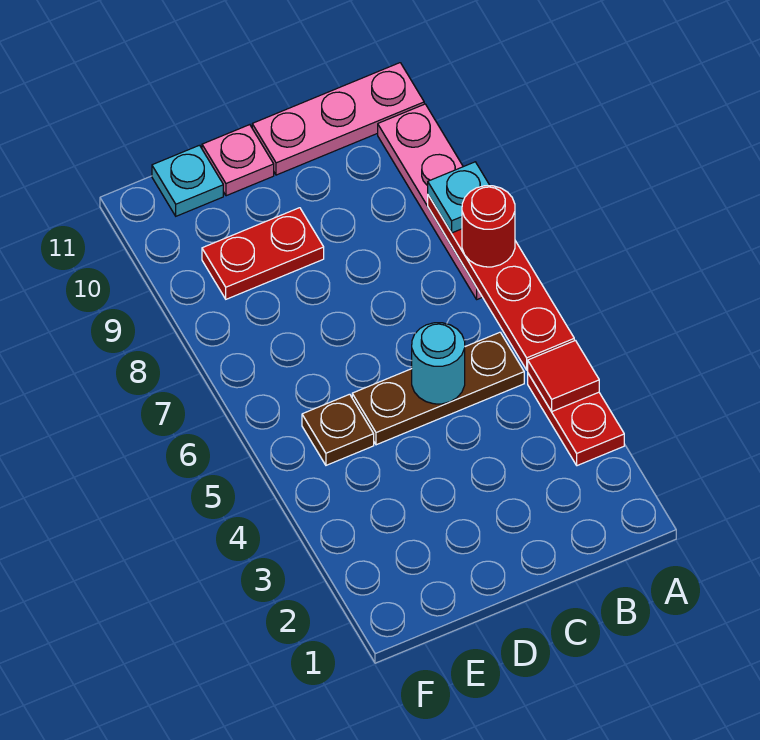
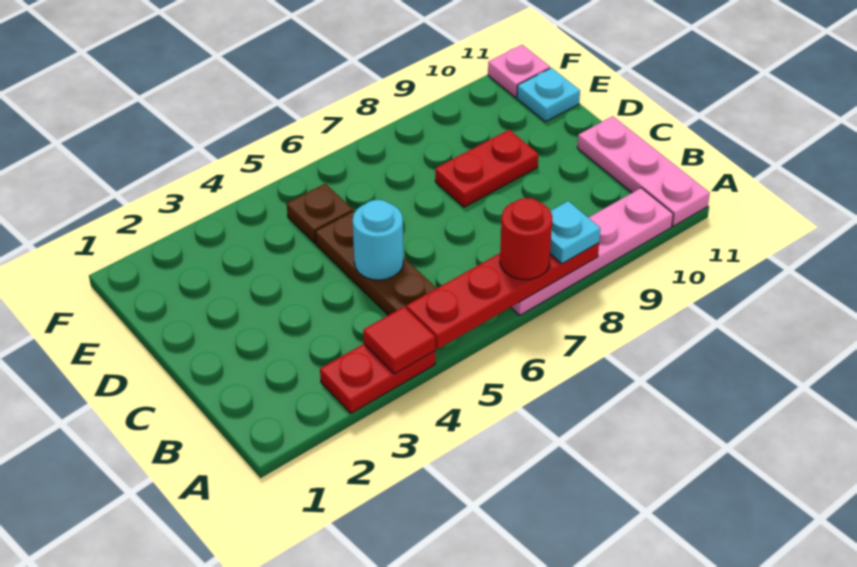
red 1x2 plate [202,208,324,299] -> red 1x2 plate turned to [435,130,538,207]
pink 1x1 plate [202,125,274,196] -> pink 1x1 plate moved to [488,45,550,97]

